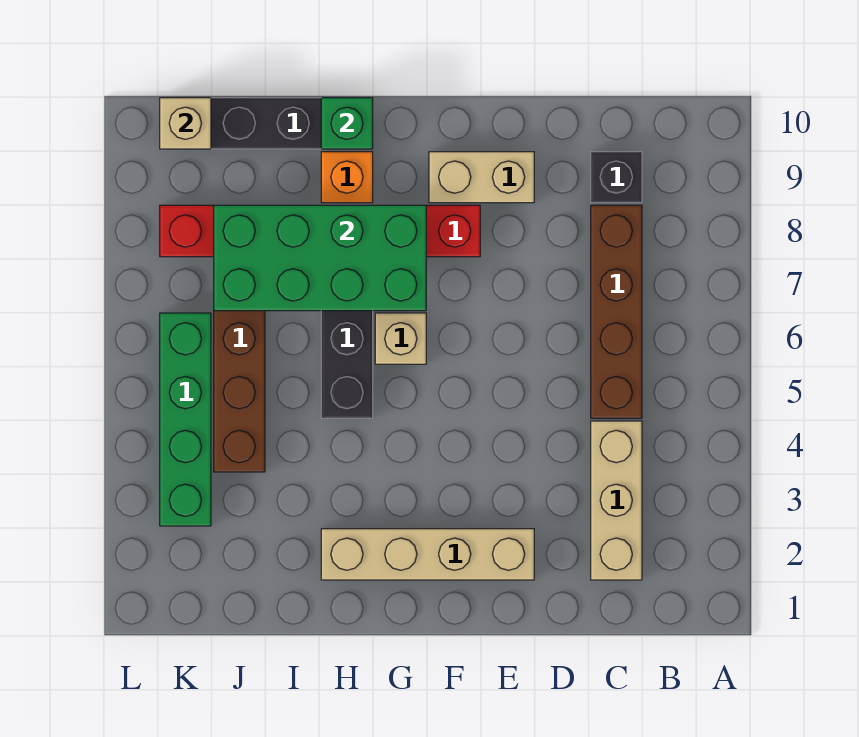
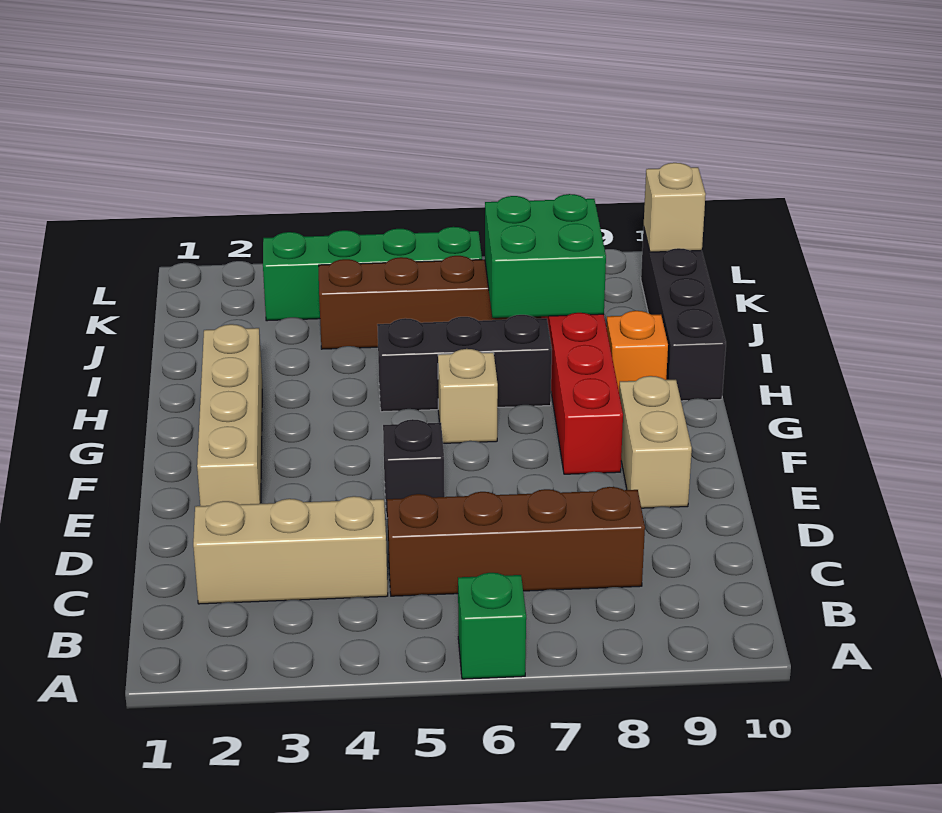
black 1x1 brick [591,152,642,203] -> black 1x1 brick moved to [383,419,445,518]
green 2x4 brick [214,205,426,311] -> green 2x2 brick [485,194,606,318]
green 1x1 brick [321,98,373,149] -> green 1x1 brick moved to [458,573,526,679]

